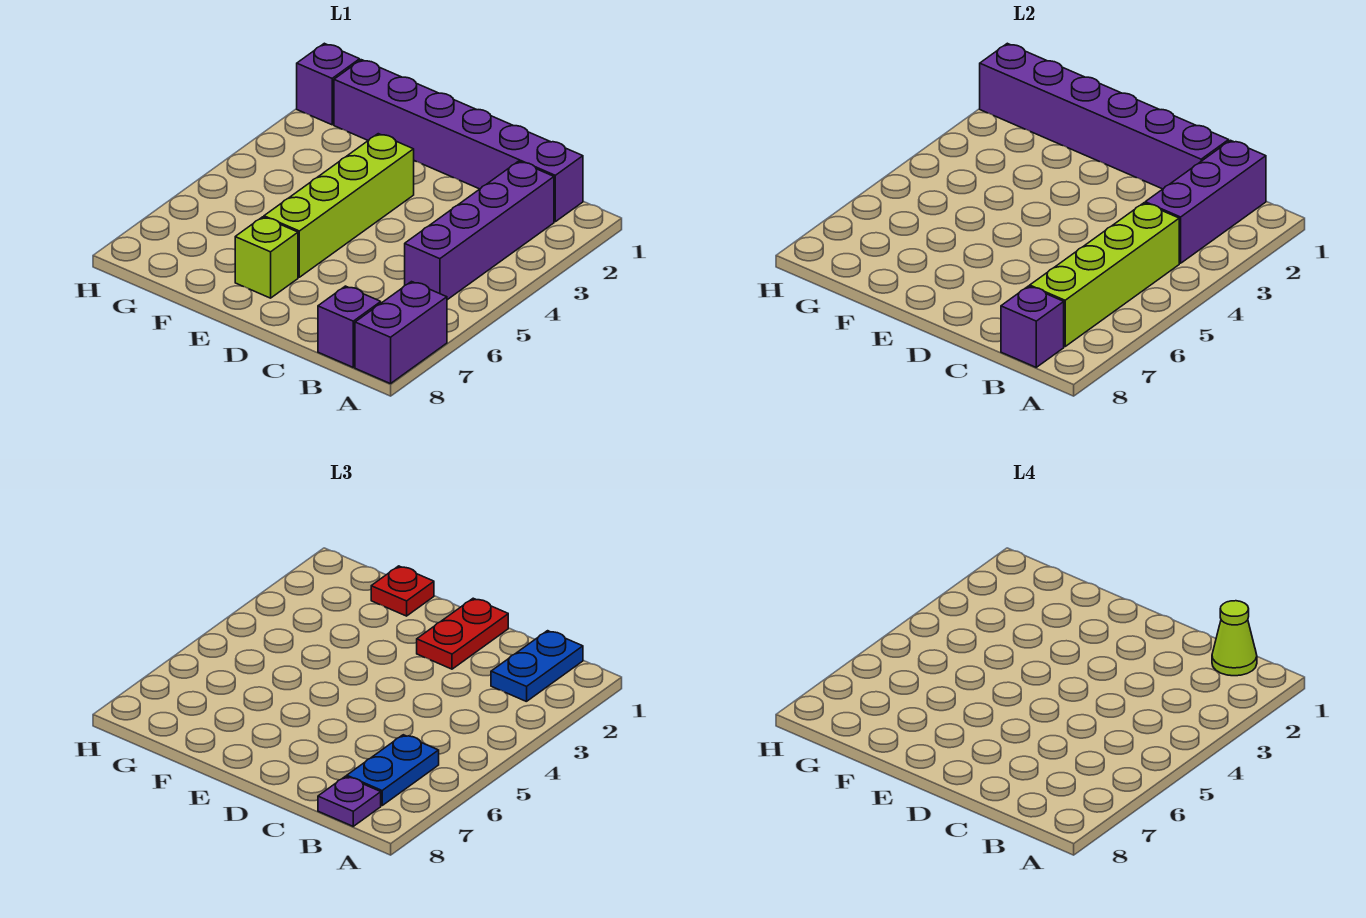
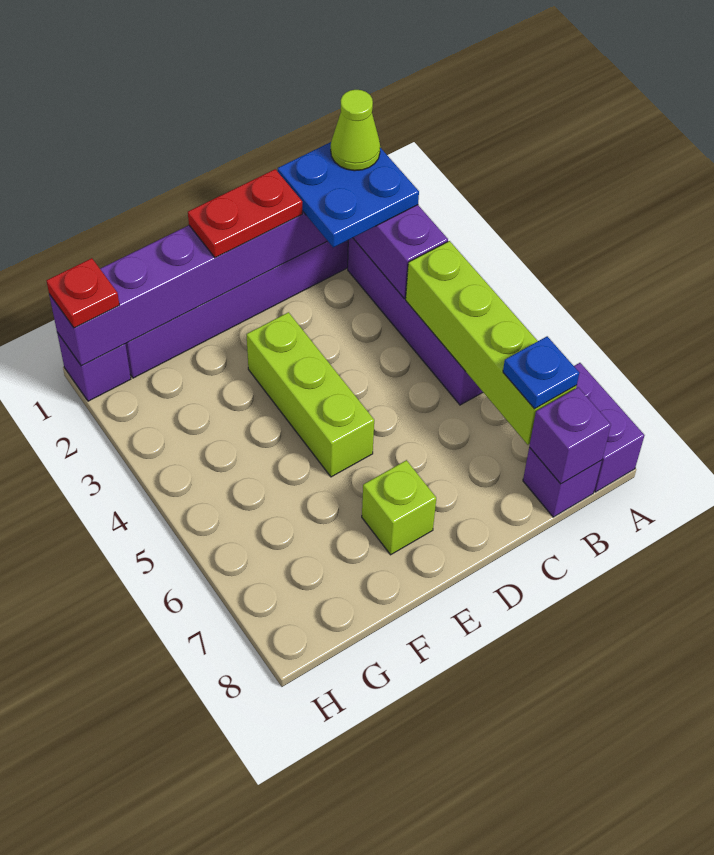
blue 1x2 plate [491,631,583,702] -> blue 2x2 plate [278,142,419,247]
blue 1x2 plate [347,735,439,806] -> blue 1x1 plate [503,336,579,409]
purple 1x1 plate [318,776,381,826] -> none
red 1x2 plate [417,598,508,669] -> red 1x2 plate turned to [188,169,302,258]
lime 1x4 brick [264,134,414,277] -> lime 1x3 brick [246,312,374,477]
red 1x1 plate [371,566,434,616] -> red 1x1 plate moved to [46,258,119,328]

